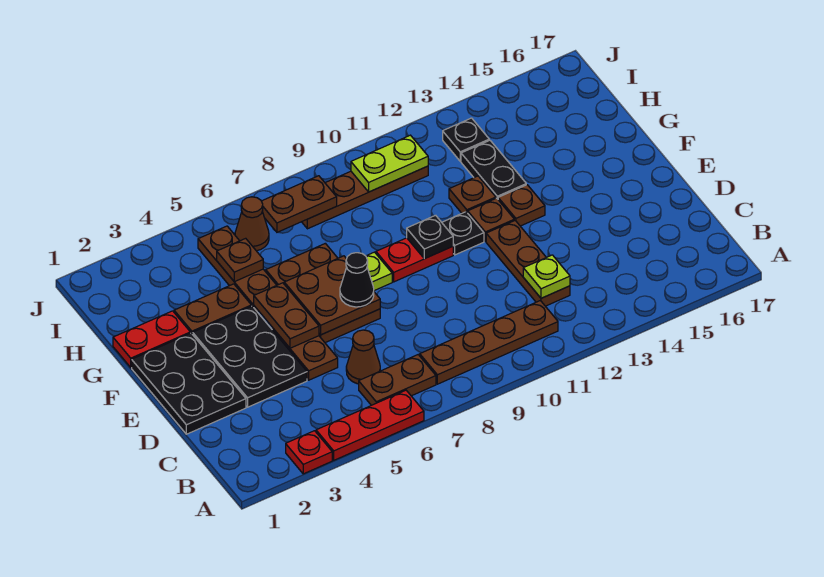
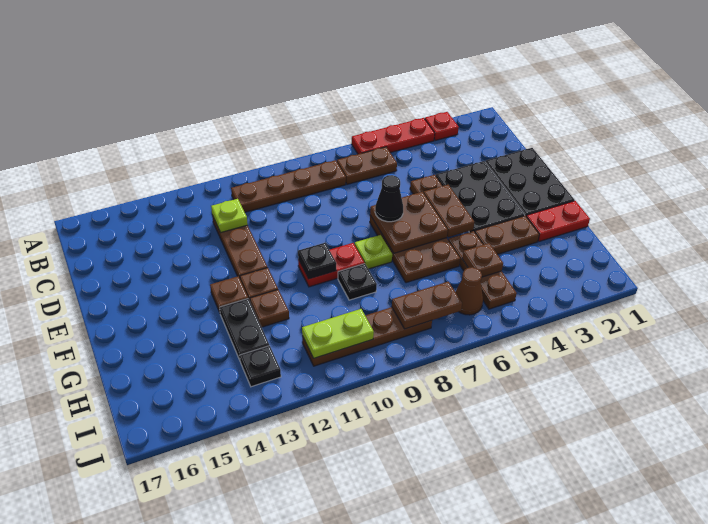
brown 1x1 cone [346,330,380,384] -> none
black 1x1 plate [442,212,484,255] -> black 1x1 plate moved to [338,264,377,300]

